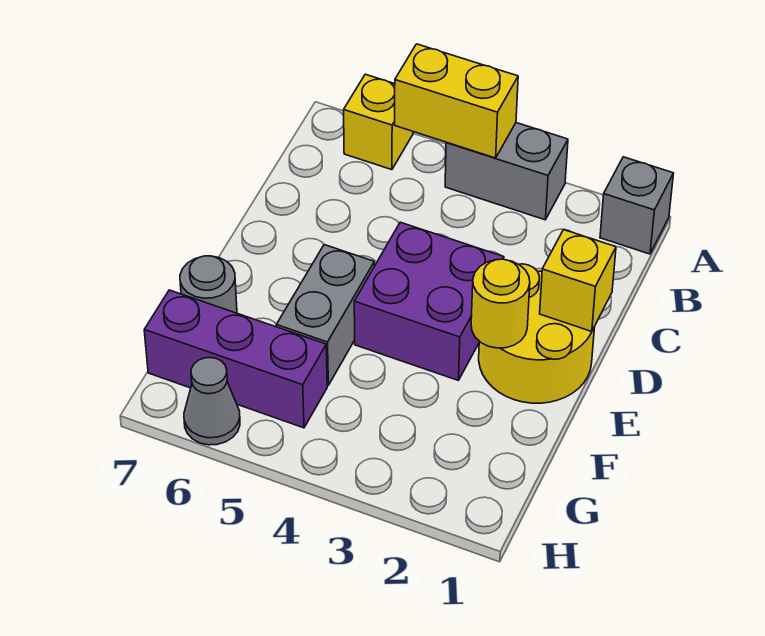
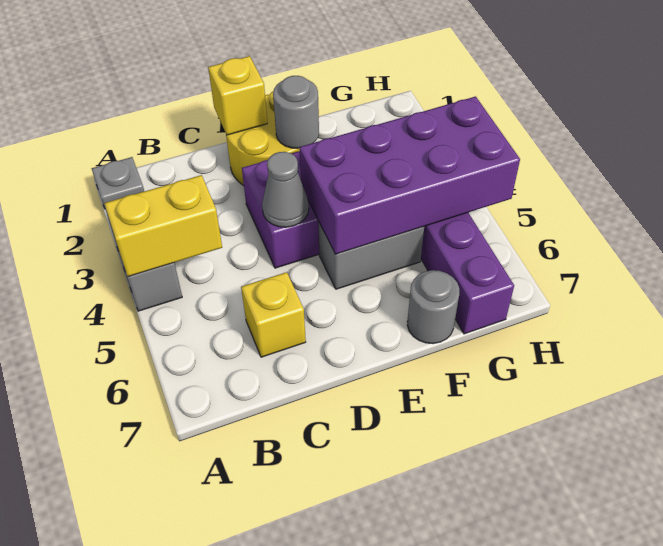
grey 1x1 brick [600,157,674,254] -> grey 1x1 plate [92,157,144,209]
yellow 1x2 brick [395,44,518,158] -> yellow 1x2 brick turned to [104,175,222,277]
yellow 1x1 brick [344,74,413,170] -> yellow 1x1 brick moved to [241,272,306,357]
yellow 1x1 round brick [471,259,530,348] -> grey 1x1 round brick [273,76,319,149]
none -> purple 2x4 brick [299,96,520,254]
grey 1x1 cone [184,357,240,445] -> grey 1x1 cone moved to [262,152,309,227]

